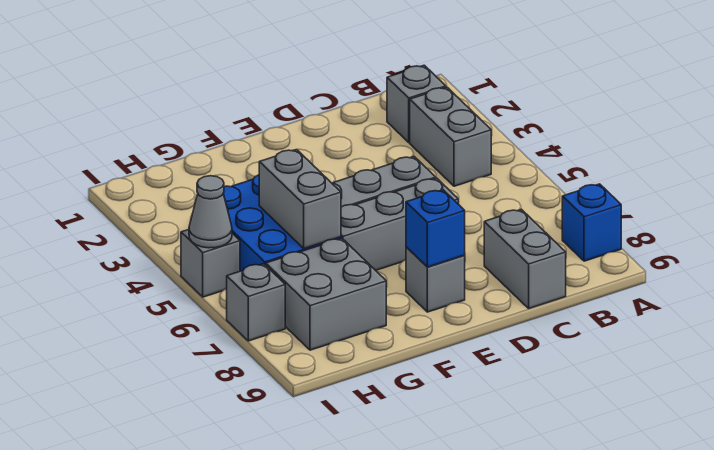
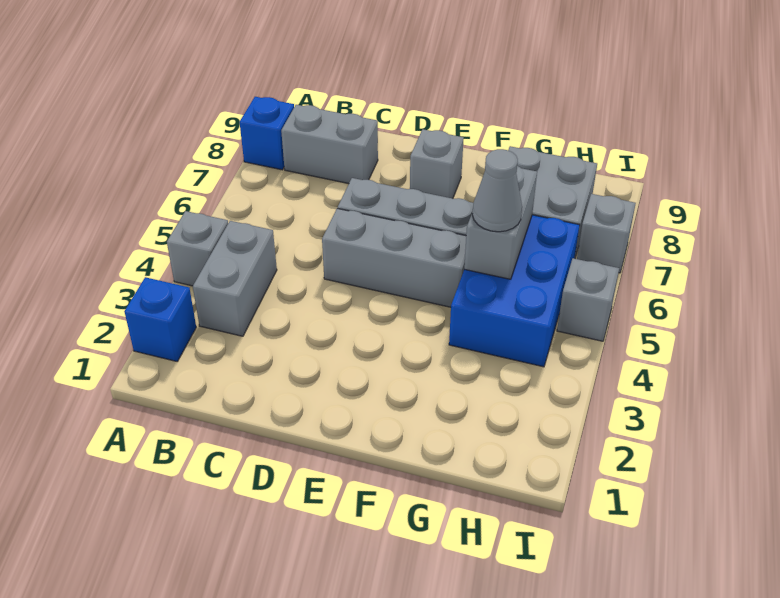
grey 1x1 brick [387,65,446,142] -> grey 1x1 brick moved to [167,211,228,286]
grey 1x2 brick [484,209,566,308] -> grey 1x2 brick turned to [281,105,378,184]
blue 1x1 brick [406,190,465,267] -> blue 1x1 brick moved to [124,277,196,361]
grey 1x1 cone [189,176,232,248] -> grey 1x1 cone moved to [472,149,522,232]

